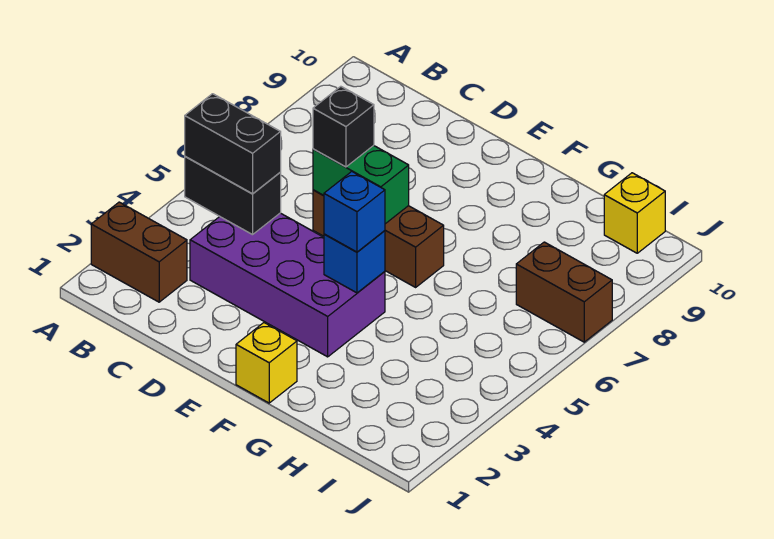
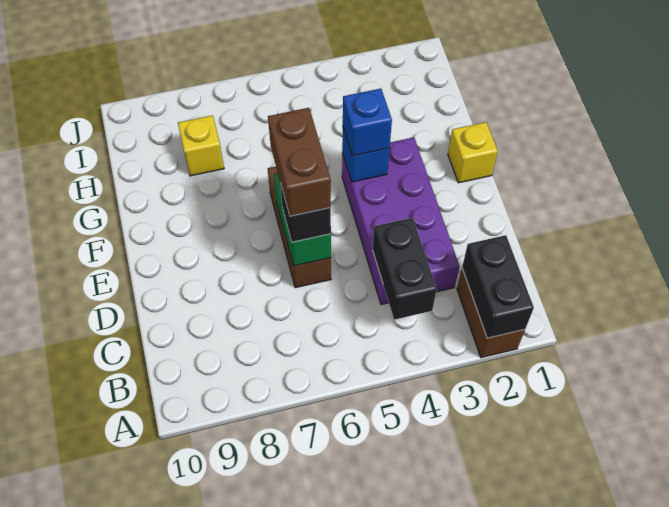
black 1x2 brick [185,94,281,194] -> black 1x2 brick moved to [462,235,534,338]
brown 1x2 brick [516,242,612,342] -> brown 1x2 brick moved to [268,108,331,216]
yellow 1x1 brick [604,173,665,253] -> yellow 1x1 brick moved to [178,115,224,176]

